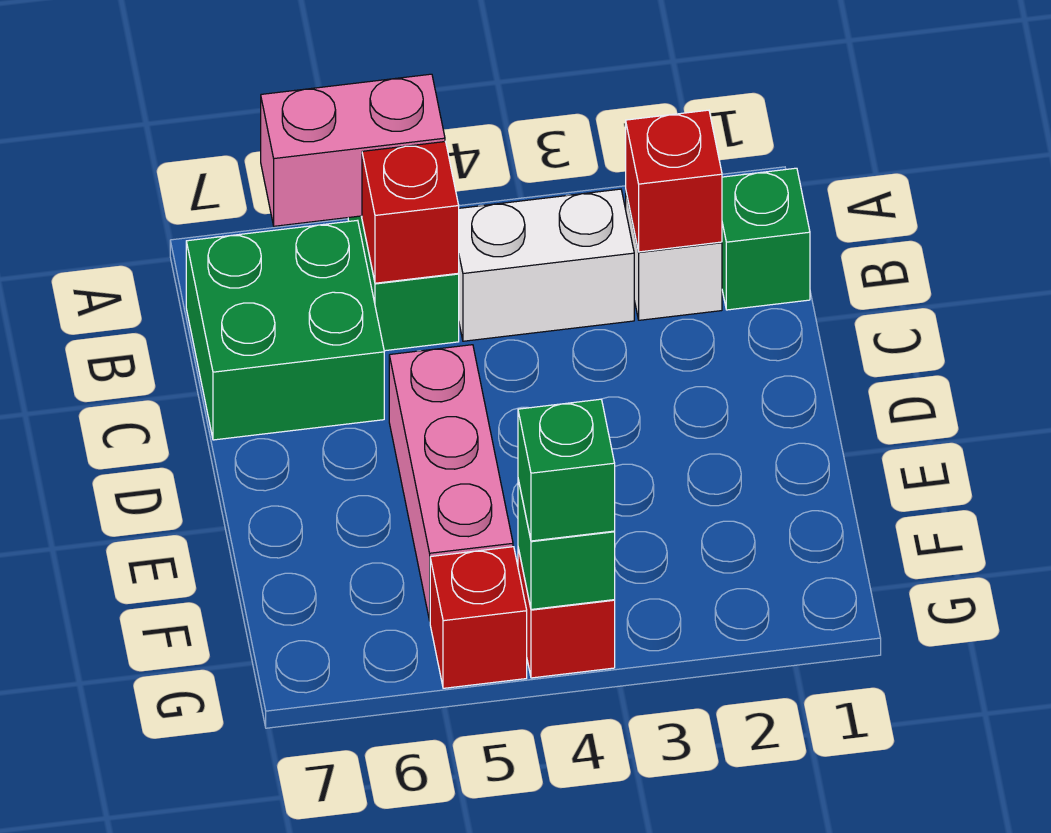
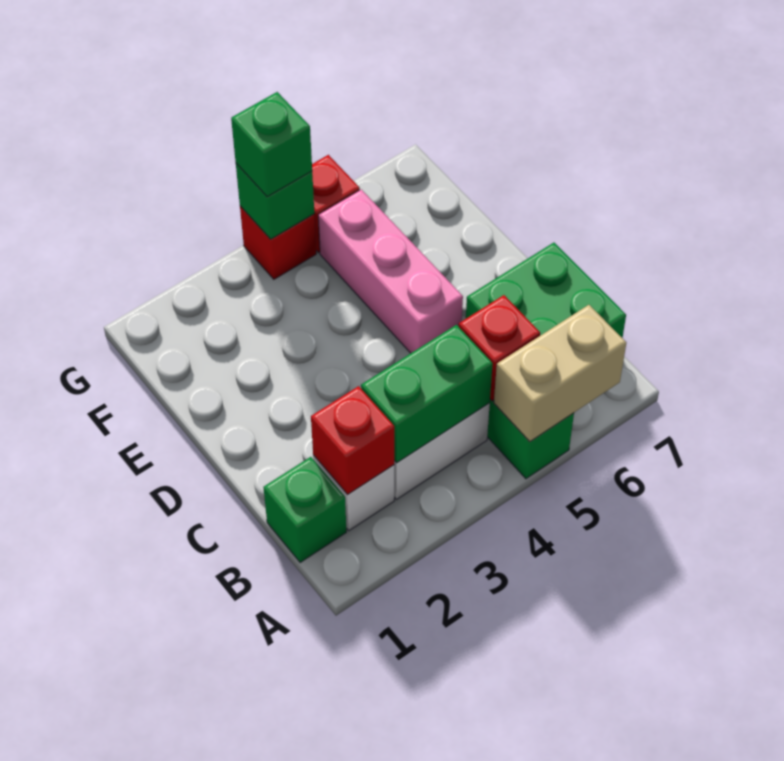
pink 1x2 brick [261,74,445,226] -> tan 1x2 brick [494,305,626,442]
none -> green 1x2 brick [361,325,493,463]

